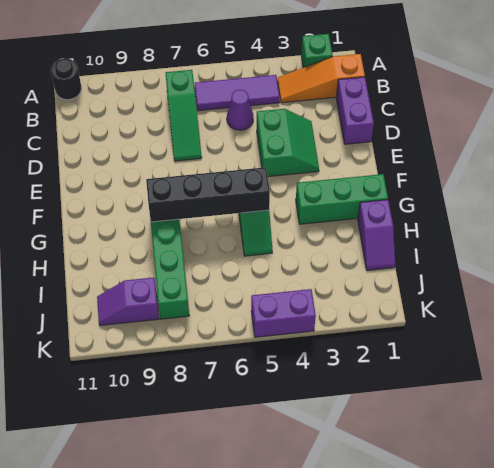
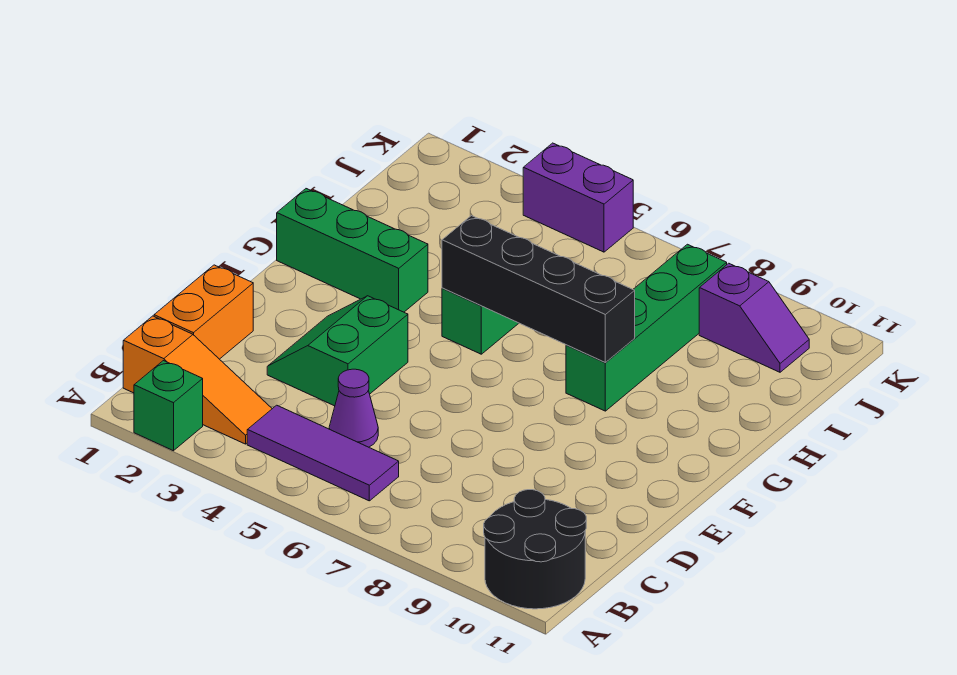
black 1x1 round brick [51,59,81,100] -> black 2x2 round brick [484,490,586,609]
green 1x3 slope [166,70,202,161] -> none
purple 1x2 brick [336,77,374,144] -> orange 1x2 brick [154,265,253,359]
purple 1x2 slope [358,200,395,270] -> none

